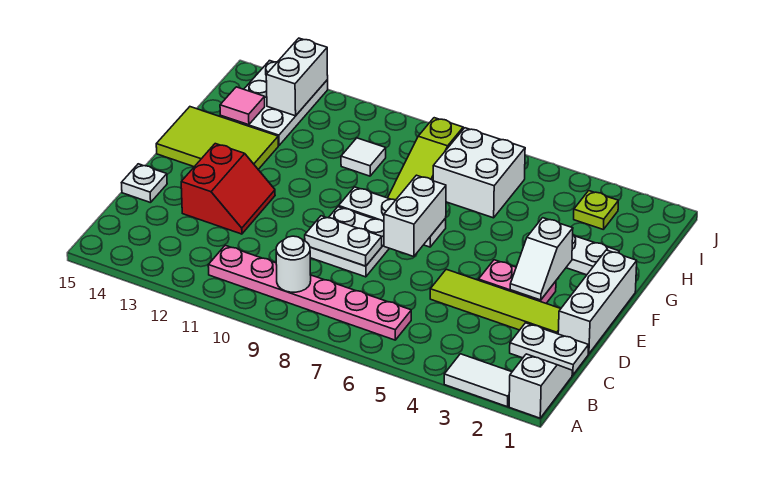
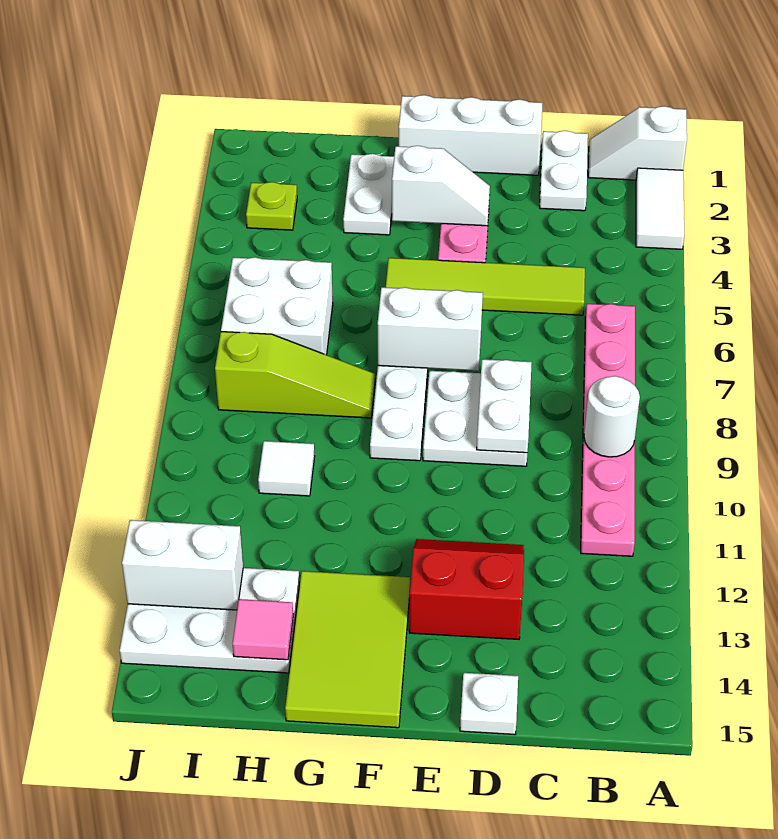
lime 1x4 tile [430,269,561,334] -> lime 1x4 tile turned to [386,258,585,315]

